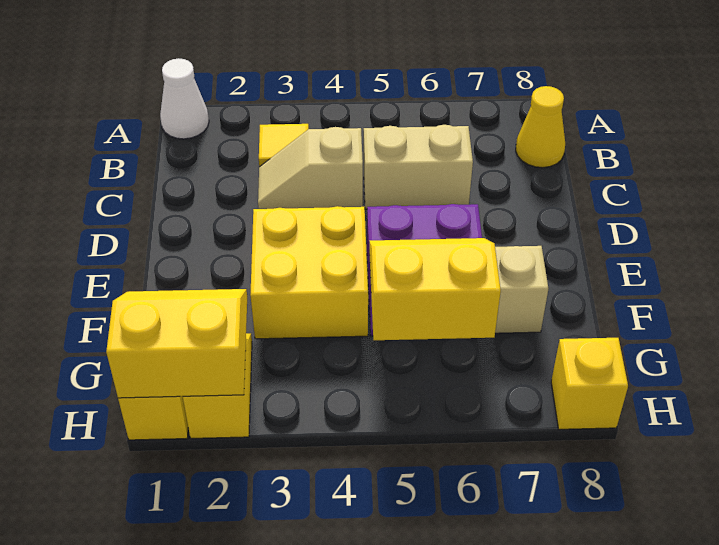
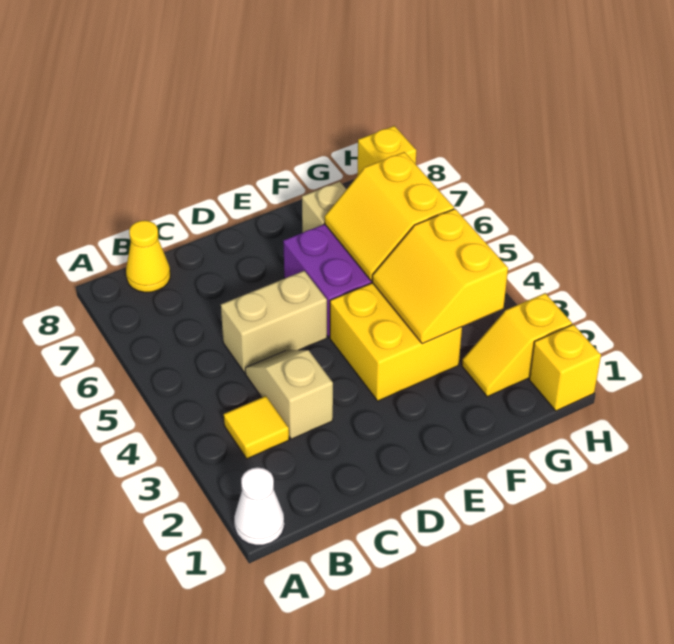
tan 1x2 slope [258,127,363,209] -> tan 1x2 slope turned to [245,350,333,439]
tan 1x2 brick [364,125,473,209] -> tan 1x2 brick turned to [221,271,327,373]
yellow 2x2 slope [106,289,247,398] -> yellow 2x2 slope moved to [372,209,508,344]

